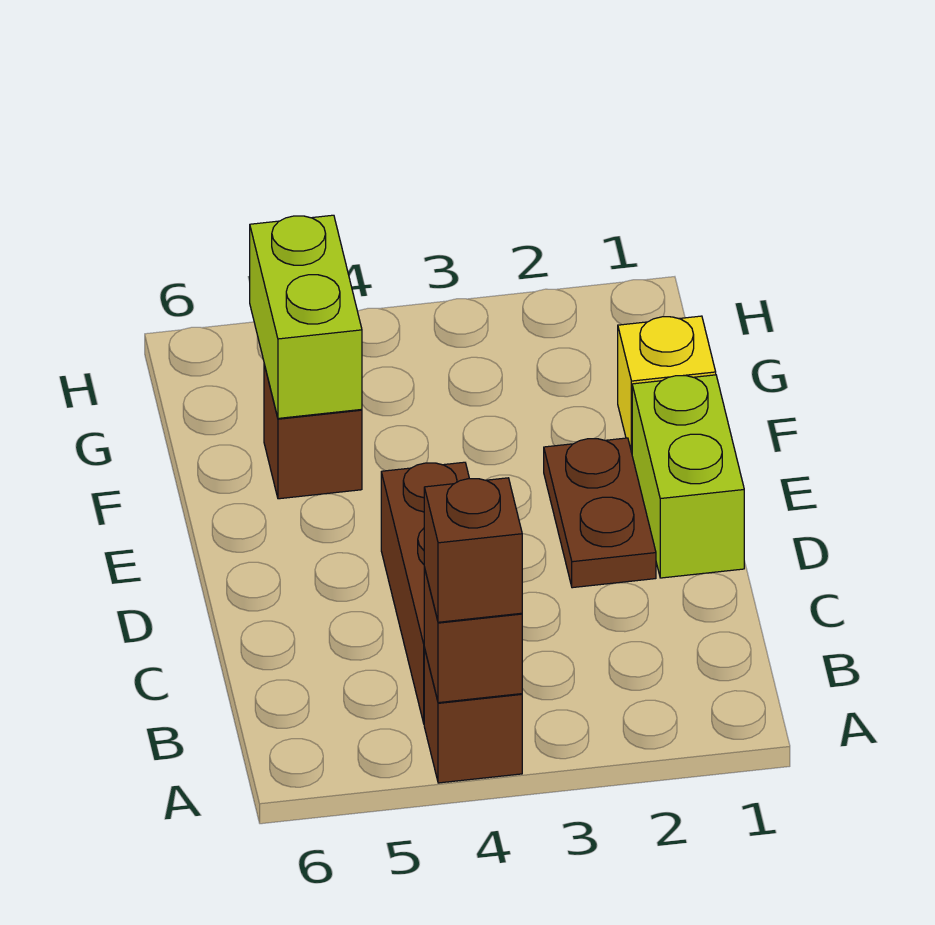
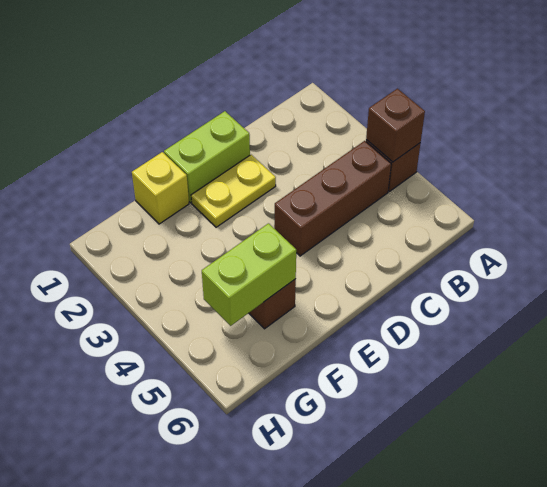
brown 1x1 brick [424,478,522,622] -> none
brown 1x2 plate [544,438,656,588] -> yellow 1x2 plate [191,155,276,227]

